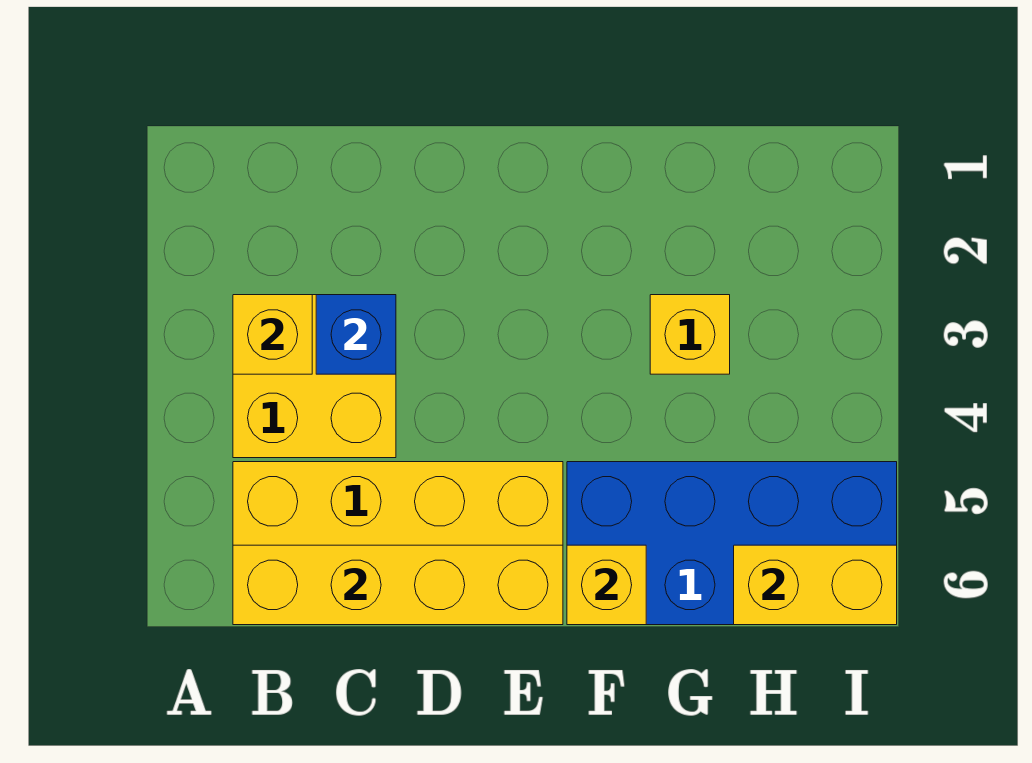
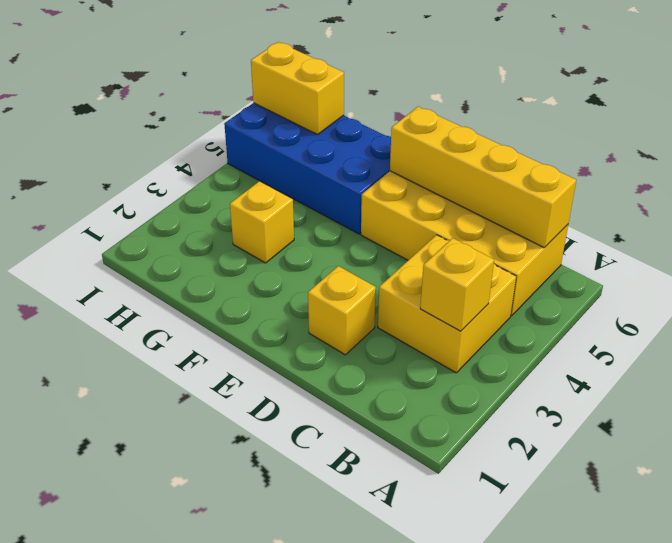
blue 1x1 brick [316,295,396,374] -> none
yellow 1x1 brick [567,545,646,625] -> yellow 1x1 brick moved to [308,266,376,355]

